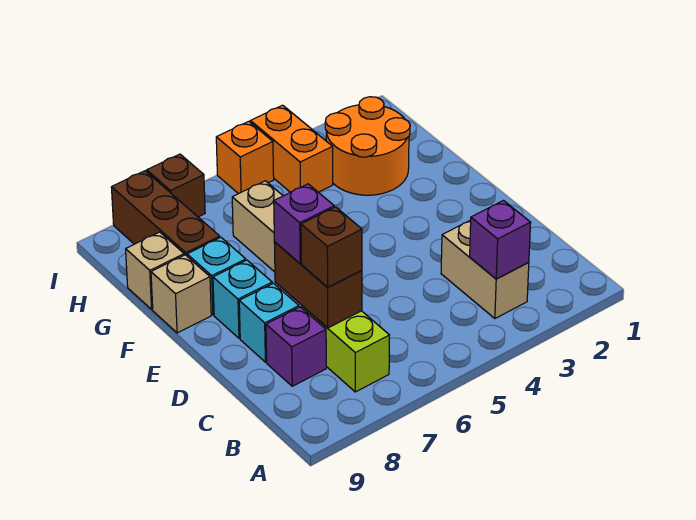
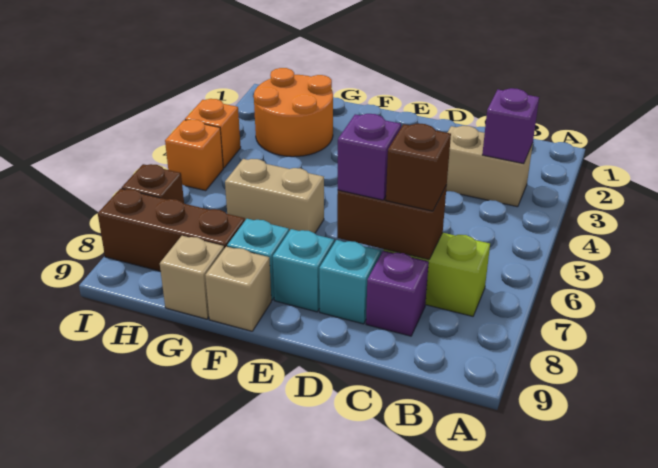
orange 1x2 brick [251,105,333,192] -> orange 1x1 brick [185,99,241,168]

